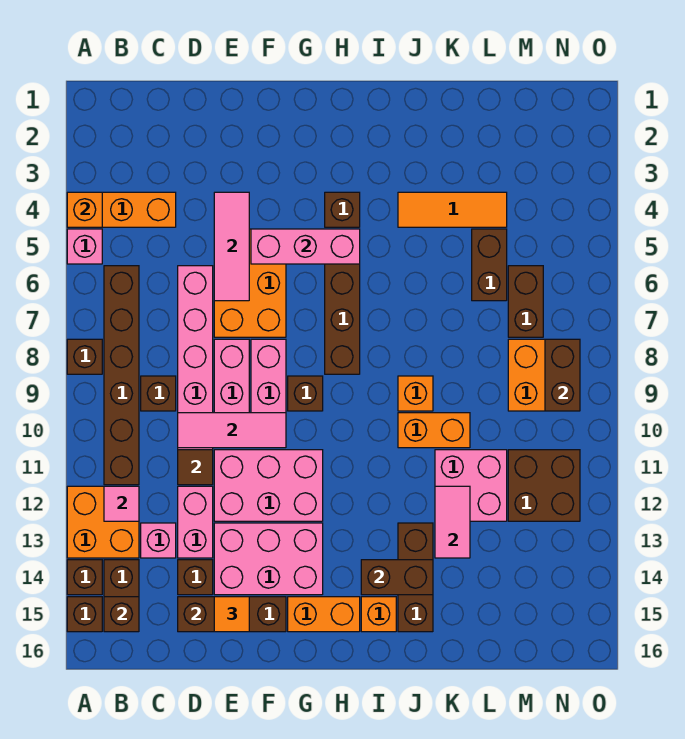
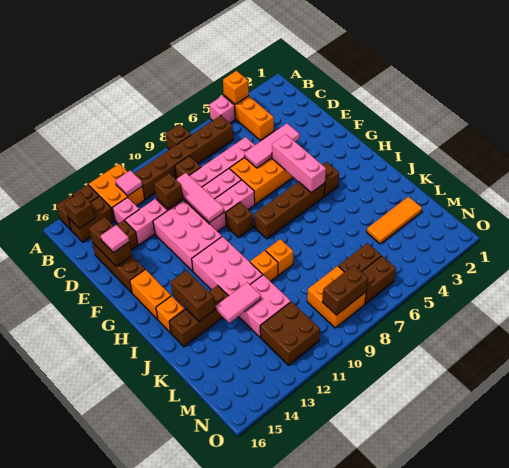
brown 1x1 tile [178,450,213,485] -> brown 1x1 brick [154,173,183,209]
pink 2x3 brick [214,523,323,595] -> pink 2x3 brick moved to [192,237,263,296]
orange 1x1 tile [214,597,249,632] -> pink 1x1 tile [100,225,129,253]
orange 1x3 tile [398,192,507,227] -> orange 1x3 tile turned to [367,197,422,244]
orange 1x2 brick [398,413,470,448] -> orange 1x1 brick [250,251,278,282]
brown 1x2 brick [472,229,507,301] -> brown 1x2 brick moved to [362,256,396,304]

